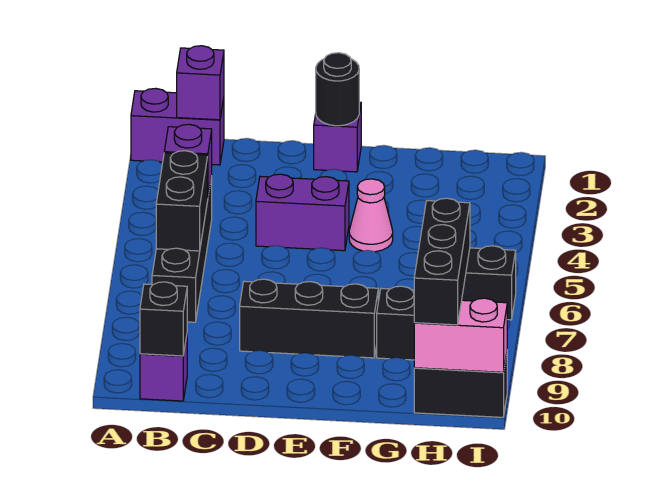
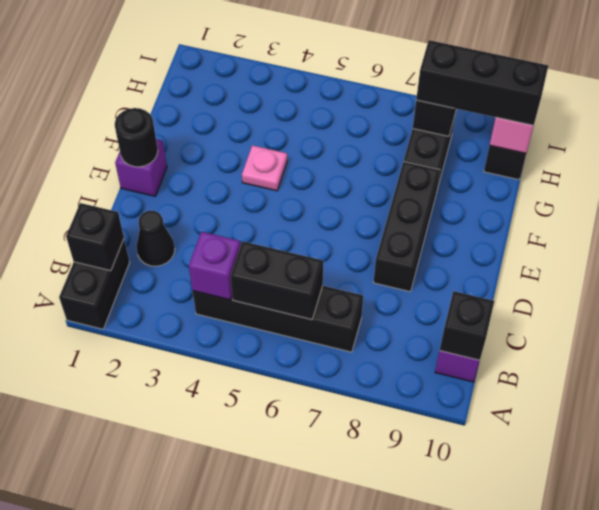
purple 1x2 brick [131,88,224,165] -> black 1x2 brick [59,239,130,329]
purple 1x1 brick [177,46,224,120] -> black 1x1 brick [66,203,124,271]
none -> black 1x1 cone [136,211,175,266]
purple 1x2 brick [256,174,349,251] -> none
pink 1x1 cone [349,179,393,252] -> pink 1x1 plate [242,145,287,191]

